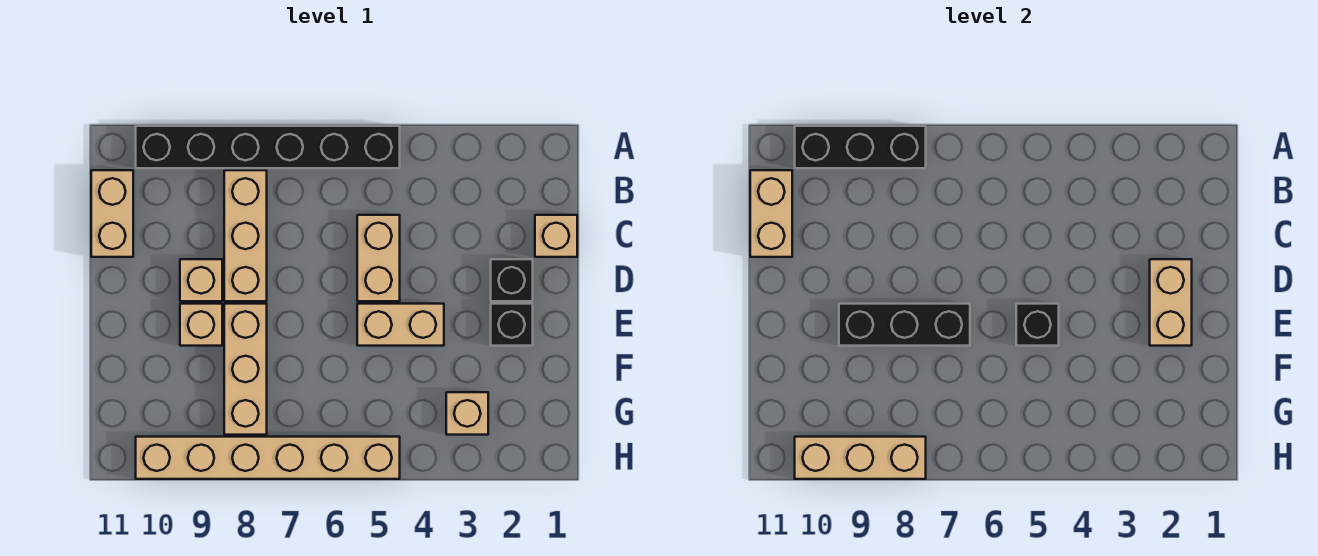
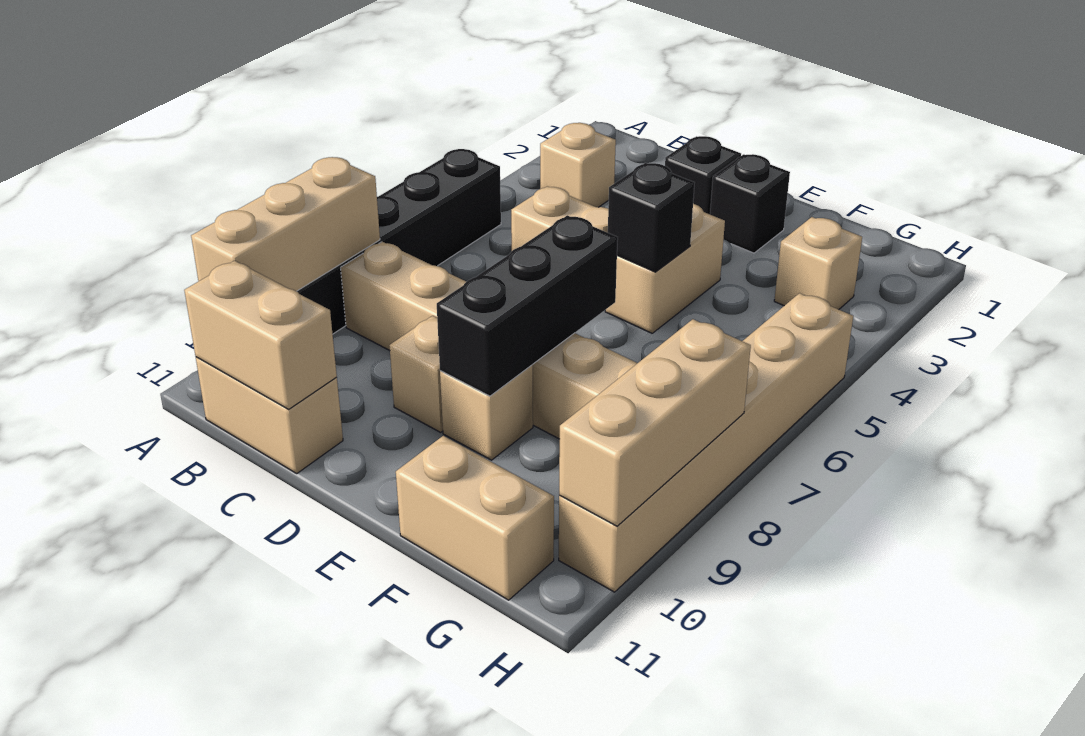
black 1x3 brick [795,126,926,168] -> tan 1x3 brick [191,157,380,291]
tan 1x1 brick [535,215,577,257] -> tan 1x1 brick moved to [540,123,616,207]
tan 1x2 brick [1150,259,1192,346] -> tan 1x2 brick moved to [396,436,554,600]

